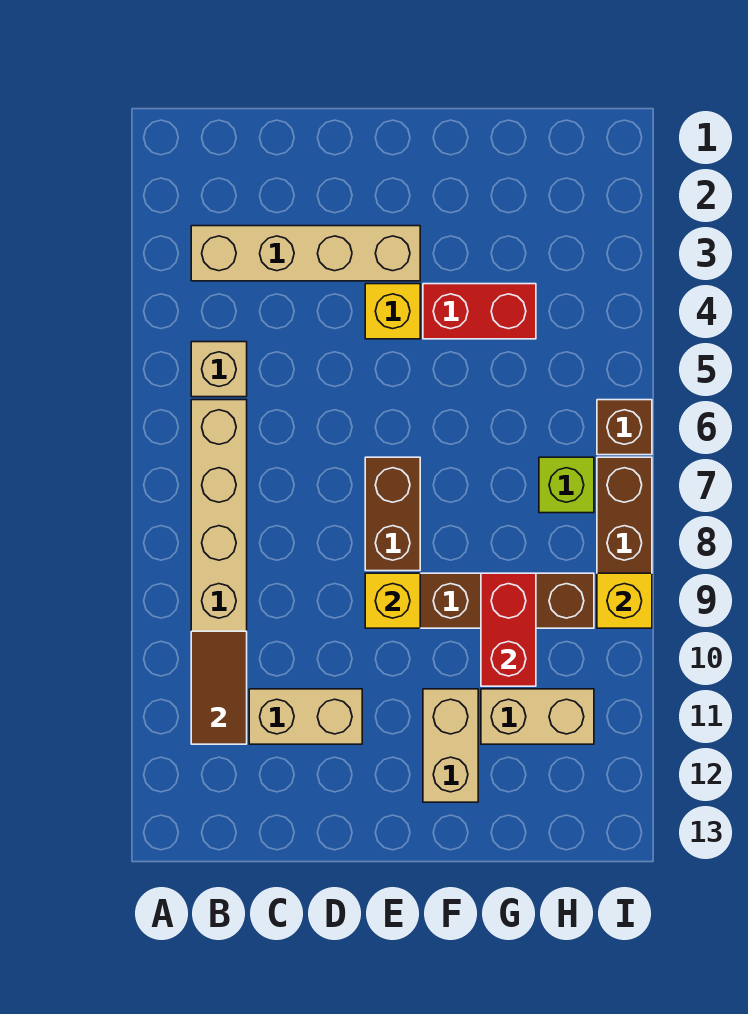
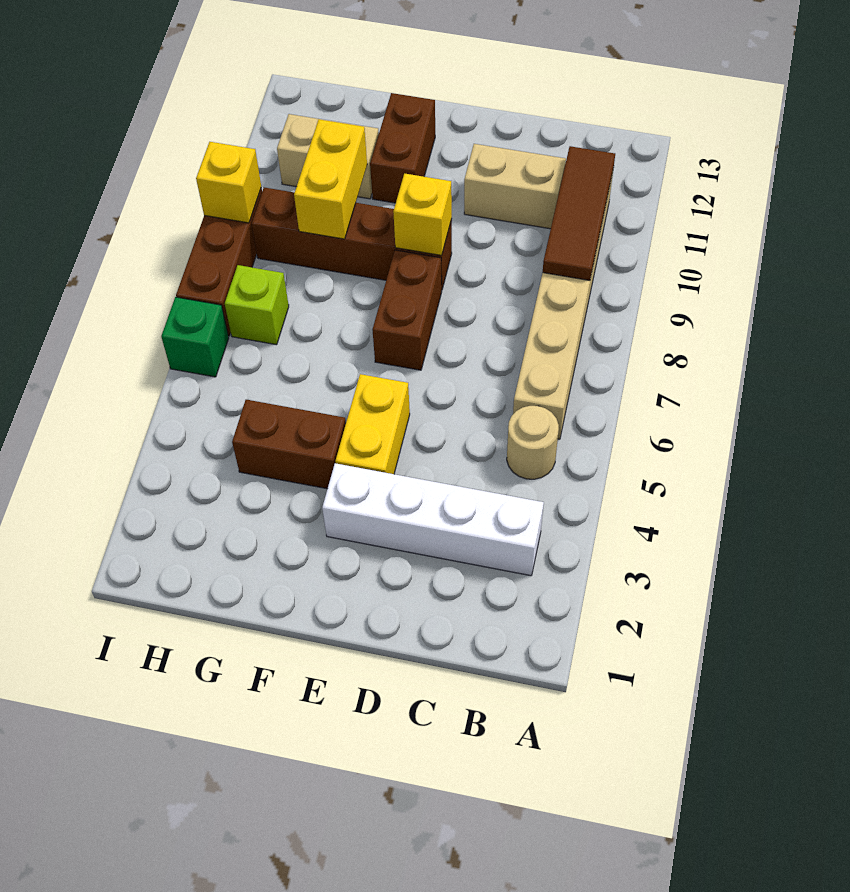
tan 1x4 brick [191,226,420,281] -> white 1x4 brick [322,463,544,576]
tan 1x1 brick [191,342,247,397] -> tan 1x1 round brick [507,406,559,479]
brown 1x2 tile [191,631,247,744] -> brown 1x3 tile [543,146,615,280]
yellow 1x1 brick [365,284,420,339] -> yellow 1x2 brick [335,374,410,474]
red 1x2 brick [423,284,536,339] -> brown 1x2 brick [232,400,346,489]
tan 1x2 brick [423,689,478,802] -> brown 1x2 brick [370,93,435,203]
red 1x2 brick [481,573,536,686] -> yellow 1x2 brick [294,119,367,239]
brown 1x1 brick [597,400,652,455] -> green 1x1 brick [161,297,229,377]

